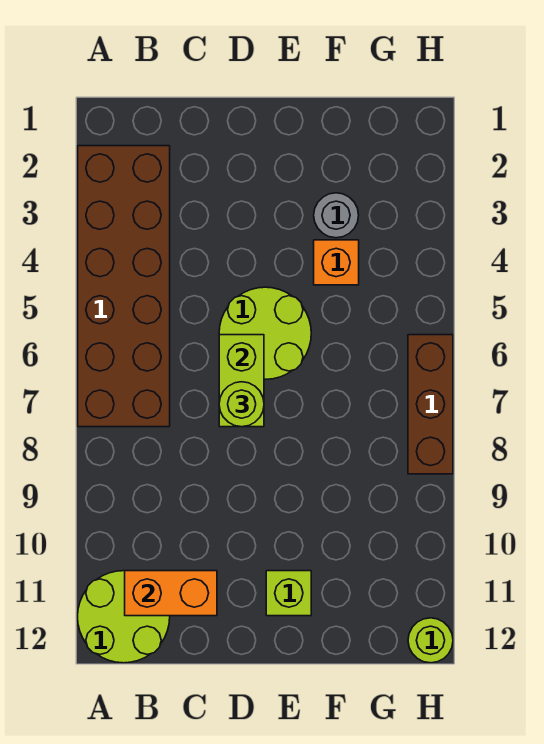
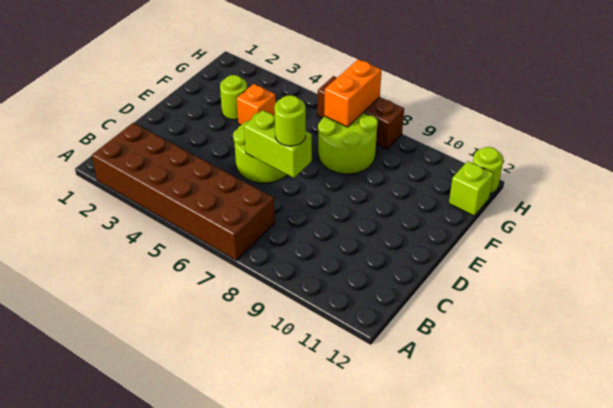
lime 2x2 round brick [78,571,170,663] -> lime 2x2 round brick moved to [318,112,378,174]
orange 1x2 brick [125,571,217,616] -> orange 1x2 brick moved to [324,59,382,127]
lime 1x1 brick [266,571,311,616] -> lime 1x1 brick moved to [449,161,494,216]
grey 1x1 round brick [314,193,359,238] -> lime 1x1 round brick [220,75,247,120]

